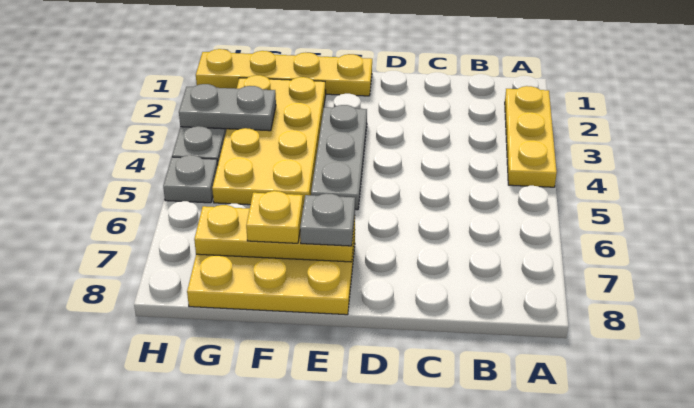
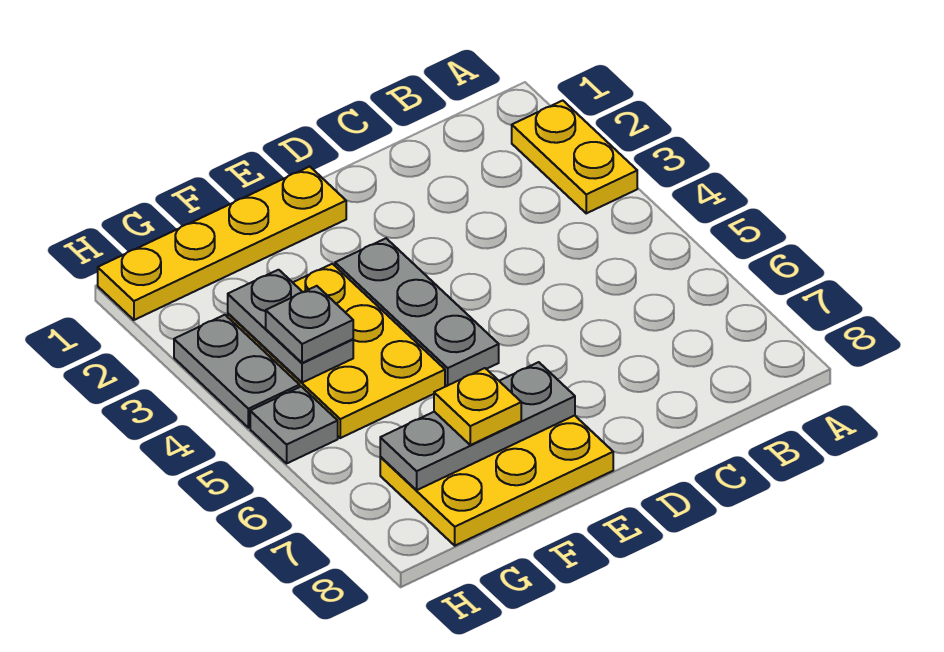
yellow 1x3 plate [505,86,557,187] -> yellow 1x2 plate [512,101,637,213]
yellow 1x3 plate [194,205,355,262] -> grey 1x3 plate [380,362,575,490]
grey 1x1 plate [300,193,355,246] -> grey 1x1 plate moved to [266,286,353,363]
yellow 2x4 plate [212,75,326,206] -> yellow 2x3 plate [228,264,445,438]
grey 1x2 plate [179,84,276,131] -> grey 1x2 plate turned to [228,270,353,383]

